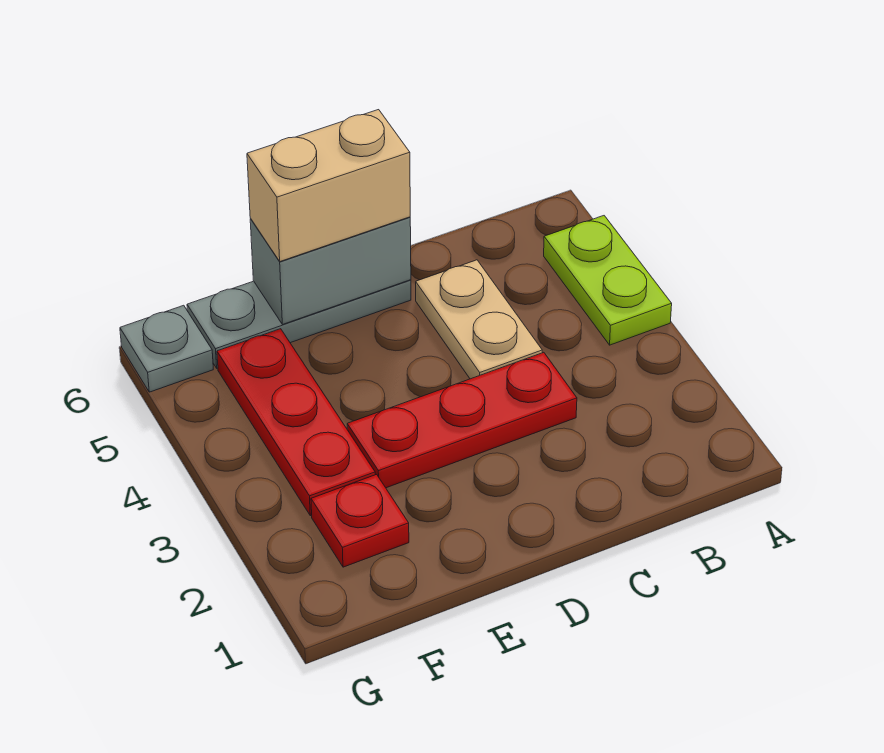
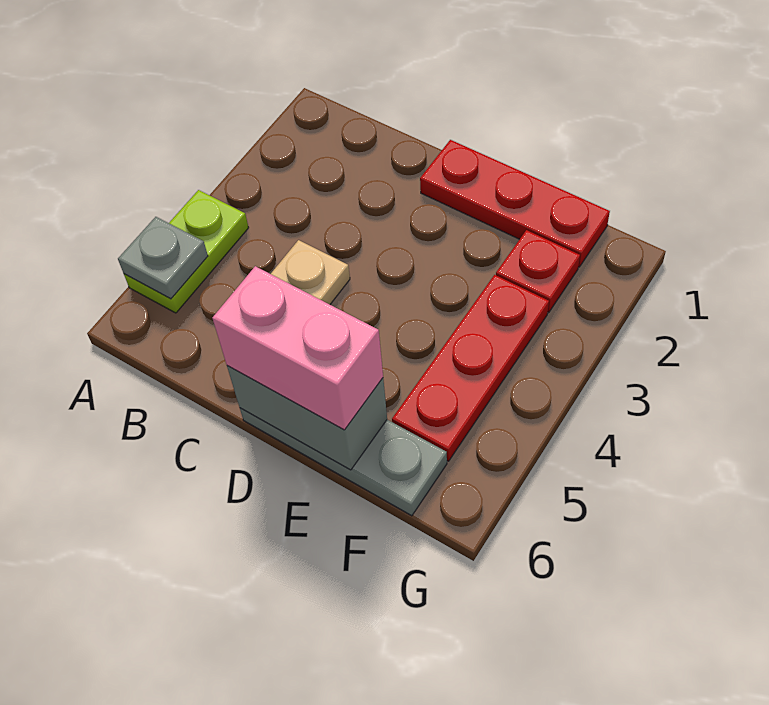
red 1x3 plate [347,352,577,488] -> red 1x3 plate moved to [420,140,610,267]
tan 1x2 brick [247,110,410,261] -> pink 1x2 brick [212,266,383,430]
grey 1x1 plate [120,305,213,392] -> grey 1x1 plate moved to [118,217,208,299]

